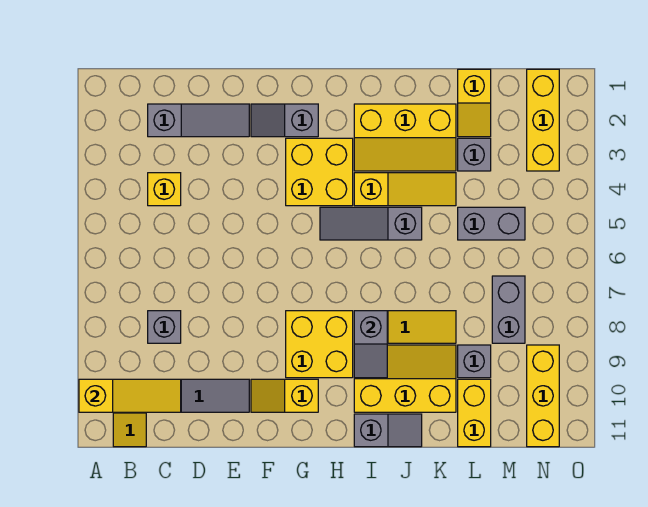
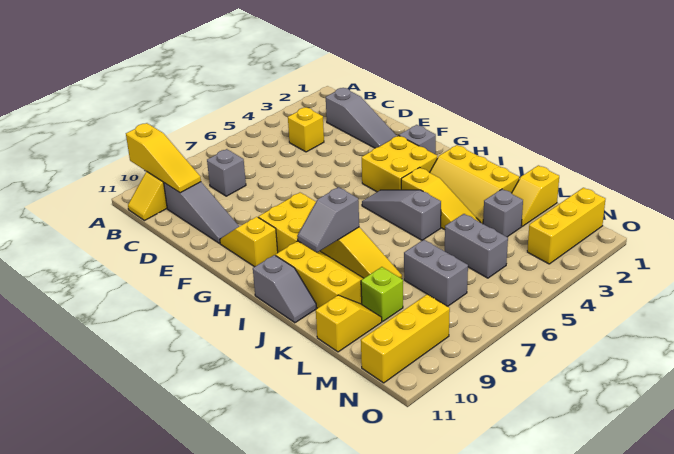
grey 1x1 brick [458,345,491,378] -> lime 1x1 brick [361,267,403,321]
yellow 1x2 brick [458,379,491,447] -> yellow 1x2 slope [316,295,382,352]
grey 1x2 brick [492,276,525,343] -> grey 1x2 brick turned to [404,240,468,306]

